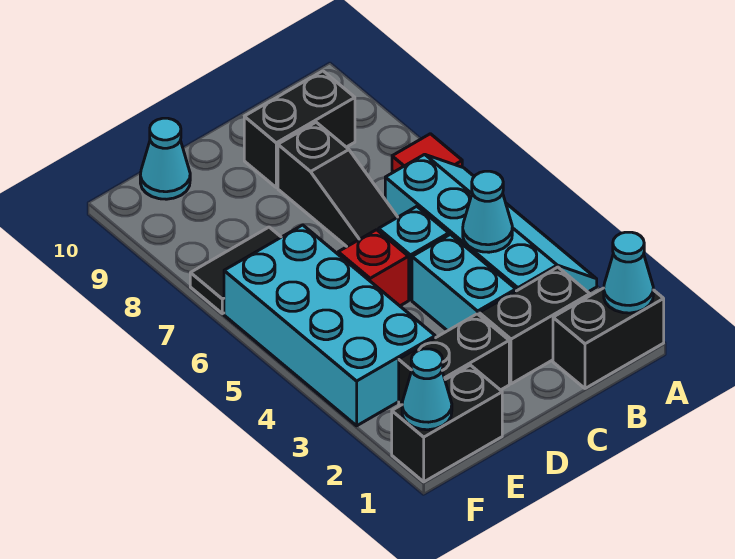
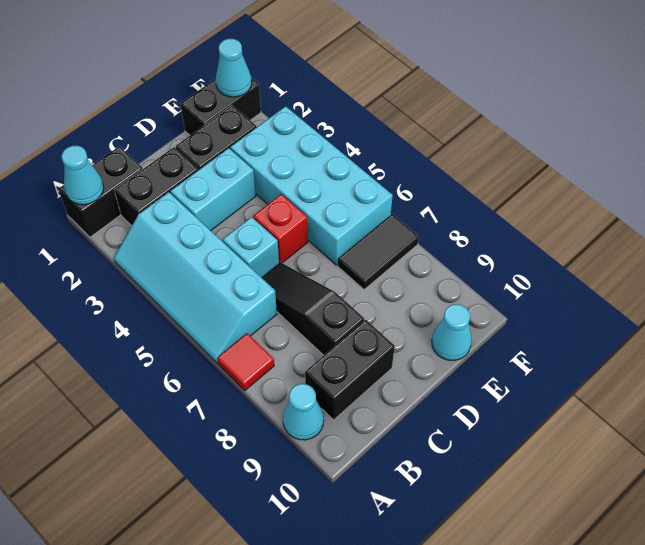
cyan 1x1 cone [463,171,512,252] -> cyan 1x1 cone moved to [283,384,324,440]
cyan 1x2 brick [412,234,516,331] -> cyan 1x2 brick turned to [170,148,256,230]

